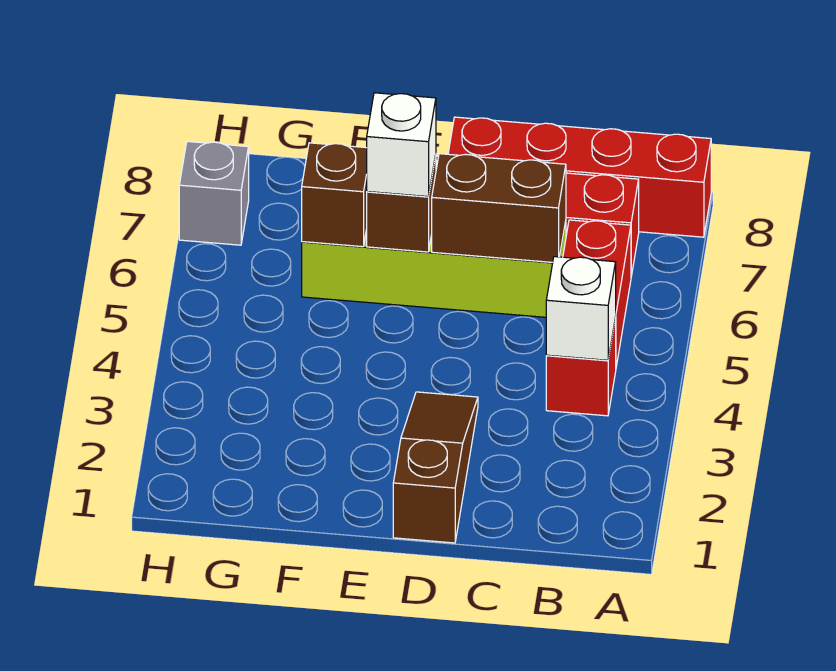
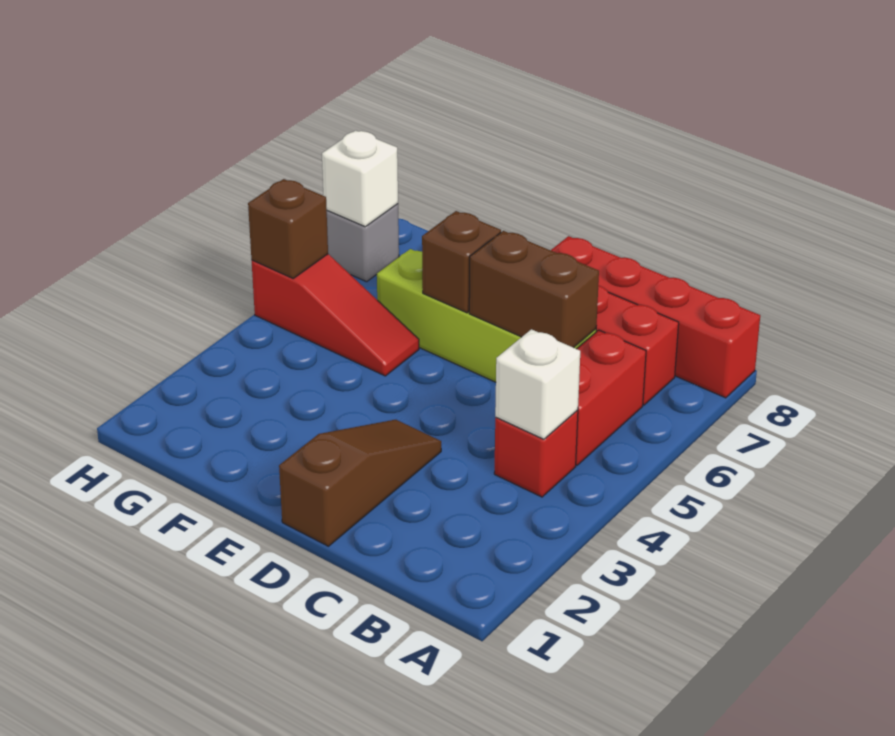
white 1x1 brick [367,93,436,197] -> white 1x1 brick moved to [322,130,398,227]
none -> red 1x3 slope [252,254,419,376]
brown 1x1 brick [302,143,367,247] -> brown 1x1 brick moved to [248,179,328,278]

